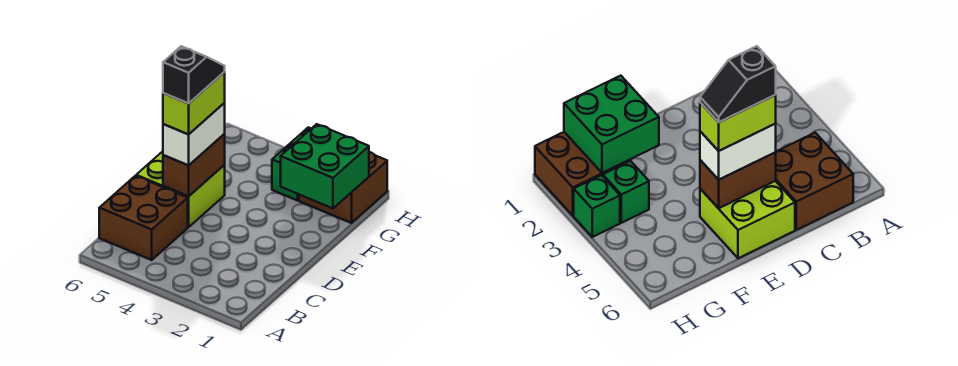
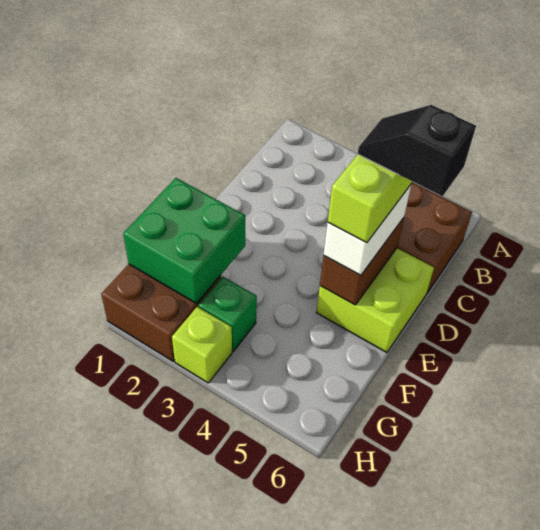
black 1x2 slope [163,46,225,103] -> black 1x2 slope turned to [358,105,476,196]
green 1x1 brick [574,175,620,237] -> lime 1x1 brick [172,307,232,383]

